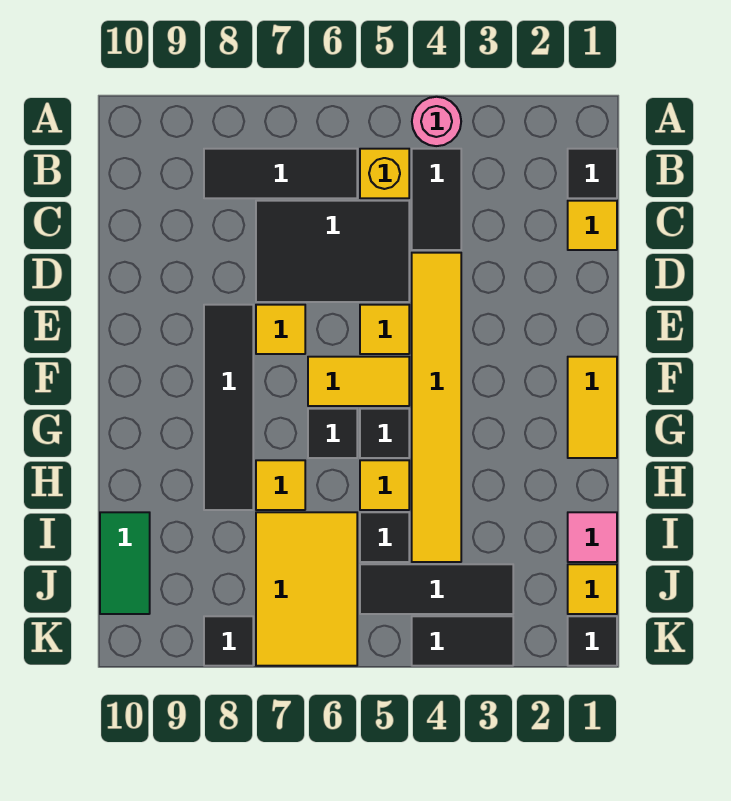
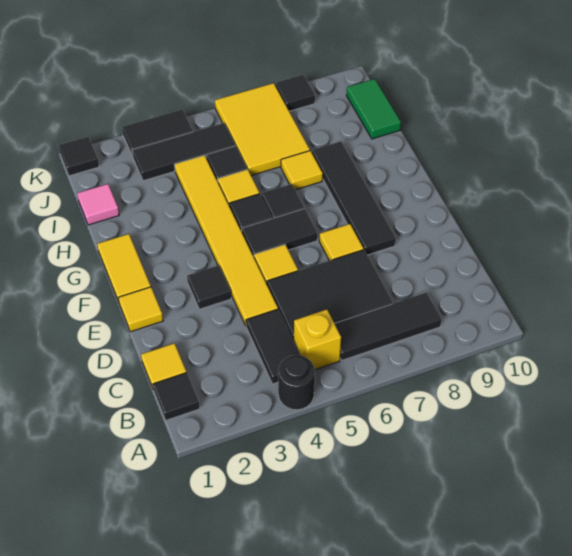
pink 1x1 round brick [412,97,461,146] -> black 1x1 round brick [278,355,315,410]
none -> black 1x1 tile [187,265,231,309]
yellow 1x2 tile [308,357,409,406] -> black 1x2 tile [242,209,317,256]
yellow 1x1 tile [568,564,617,614] -> yellow 1x1 tile moved to [118,287,163,332]

